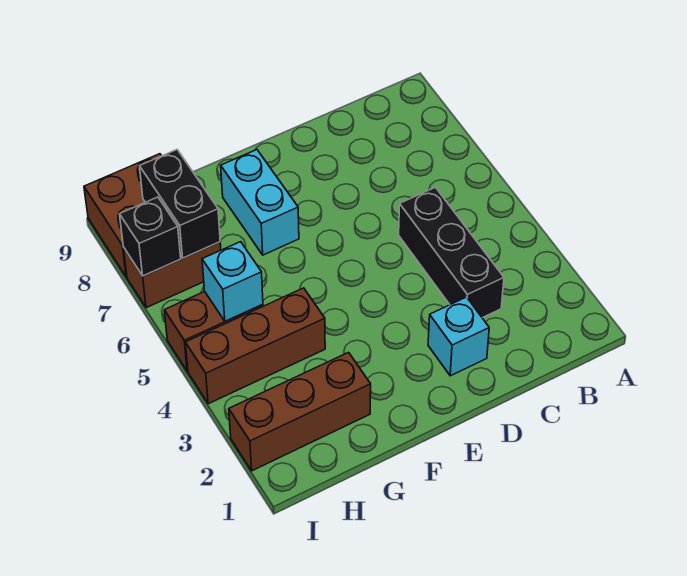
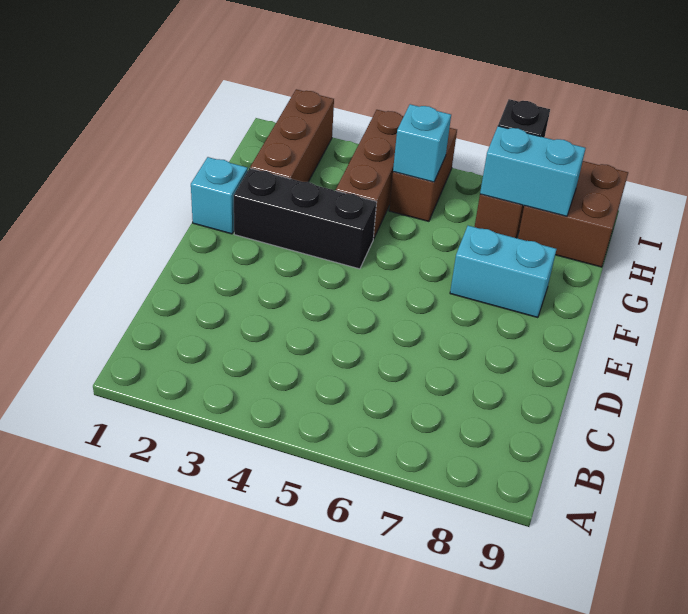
black 1x3 brick [399,187,504,318] -> black 1x3 brick moved to [233,168,377,269]
cyan 1x1 brick [428,297,489,376] -> cyan 1x1 brick moved to [191,157,248,234]
black 1x2 brick [140,150,220,258] -> cyan 1x2 brick [480,126,586,216]

